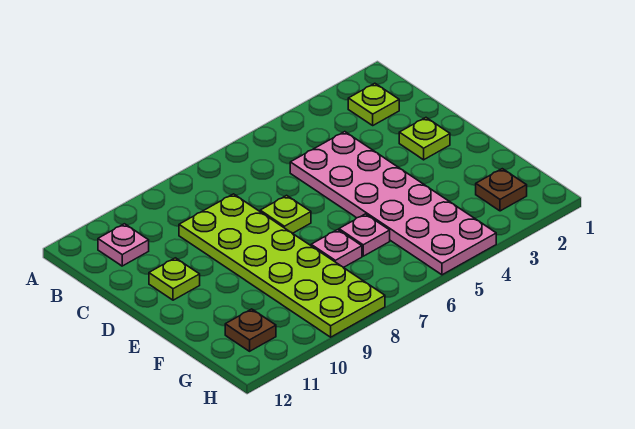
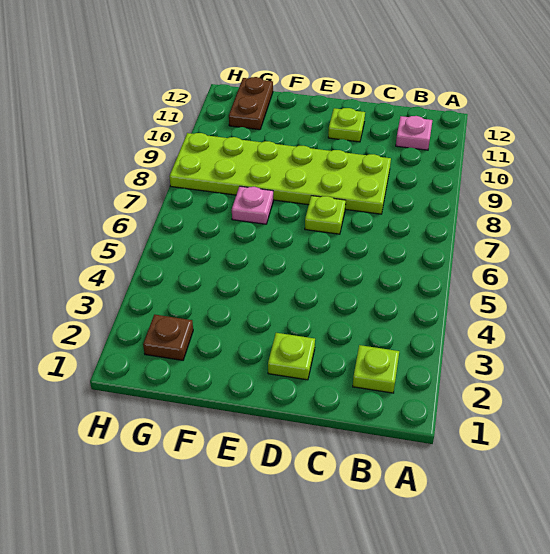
pink 2x6 plate [290,132,496,275] -> none
pink 1x1 plate [339,214,390,256] -> none
brown 1x1 plate [225,309,276,351] -> brown 1x2 plate [229,77,273,130]

